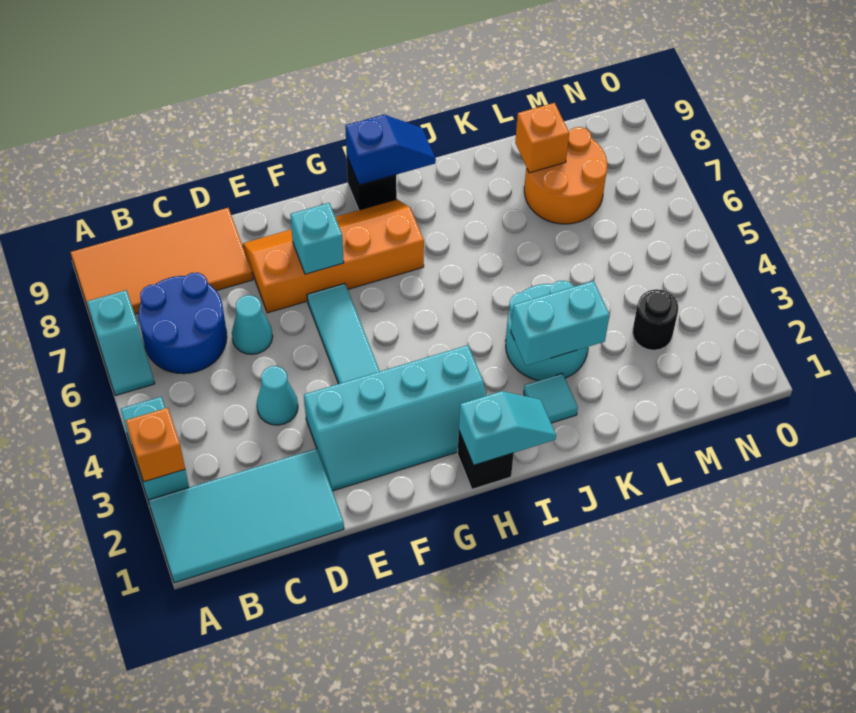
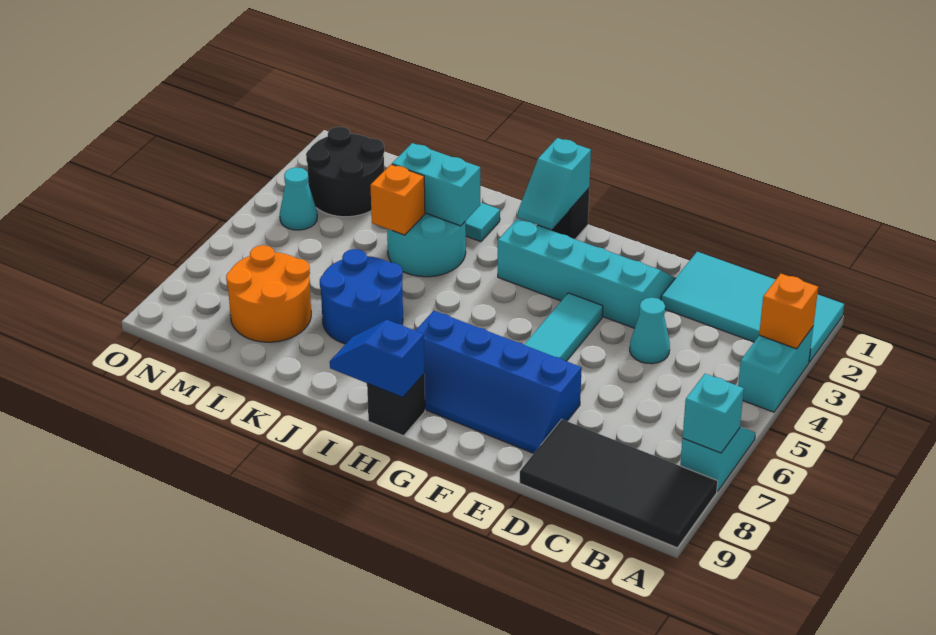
orange 2x4 tile [71,208,253,320] -> black 2x4 tile [520,419,718,548]
blue 2x2 round brick [138,273,227,374] -> blue 2x2 round brick moved to [320,249,403,344]
cyan 1x1 cone [232,295,273,354] -> cyan 1x1 cone moved to [280,167,317,230]
orange 2x4 slope [243,199,424,313] -> blue 2x4 slope [415,311,582,453]
cyan 1x1 brick [290,203,344,274] -> cyan 1x1 brick moved to [683,374,744,453]
cyan 1x2 slope [459,391,556,465] -> cyan 1x2 slope turned to [518,138,591,230]
orange 1x1 brick [515,103,569,173] -> orange 1x1 brick moved to [370,164,425,235]
black 1x1 round brick [633,289,678,350] -> black 2x2 round brick [306,127,384,217]

